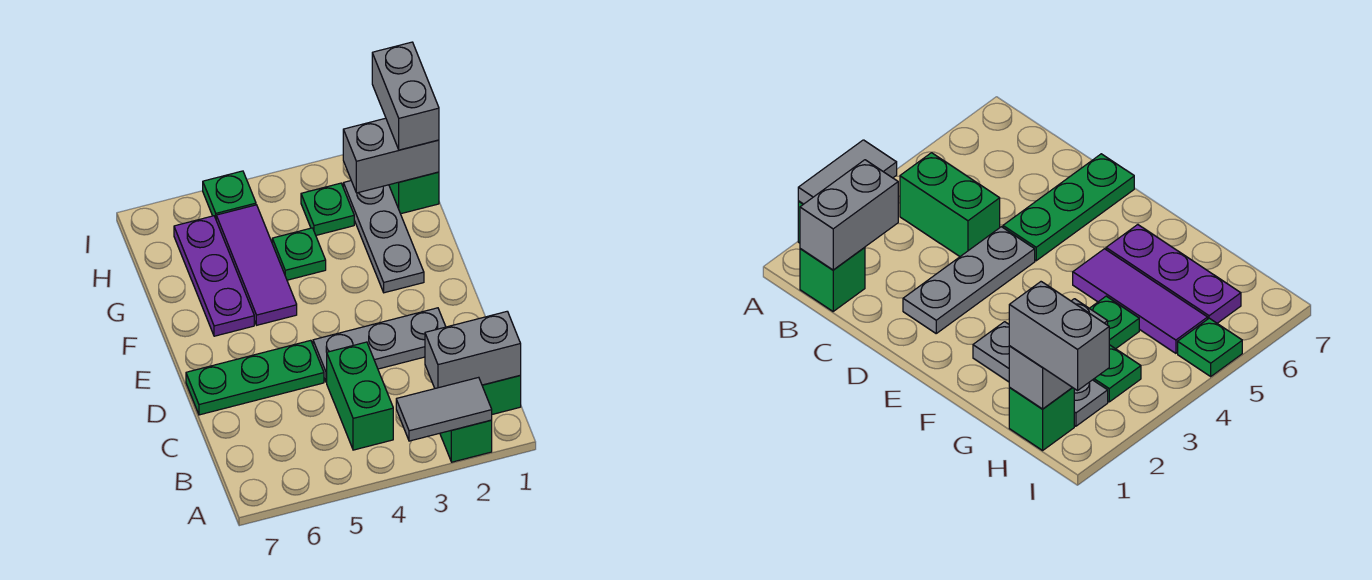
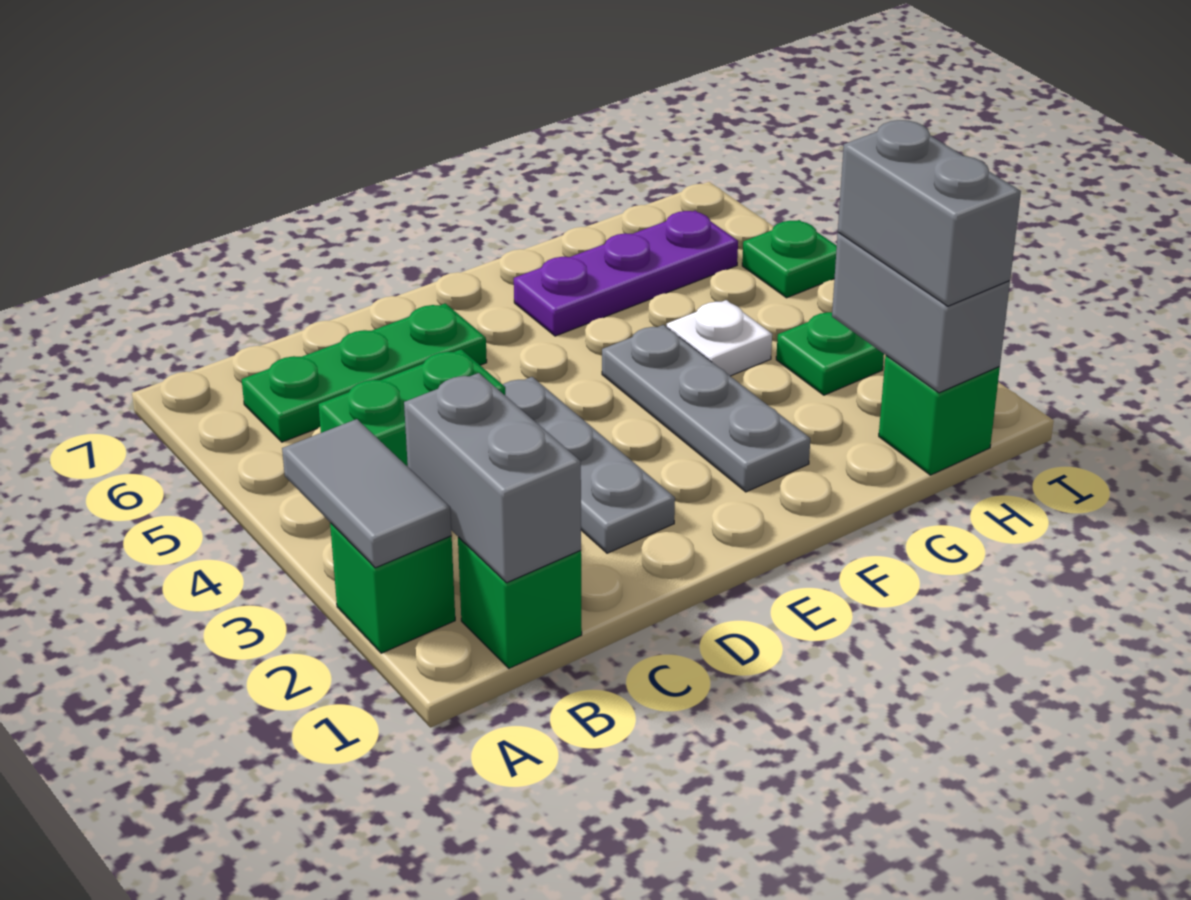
green 1x3 plate [186,340,324,415] -> green 1x3 plate turned to [242,303,487,442]
grey 1x3 plate [343,181,424,293] -> grey 1x3 plate turned to [602,325,810,492]
purple 1x3 tile [216,205,297,325] -> none
green 1x1 plate [272,228,326,280] -> white 1x1 plate [667,300,772,376]
grey 1x2 brick [372,42,439,150] -> grey 1x2 brick turned to [838,120,1021,306]

